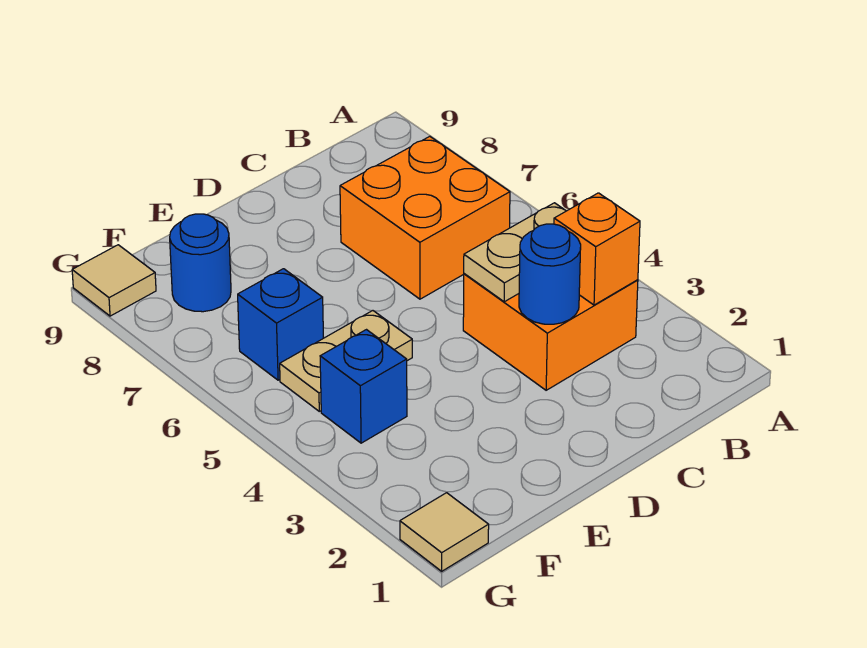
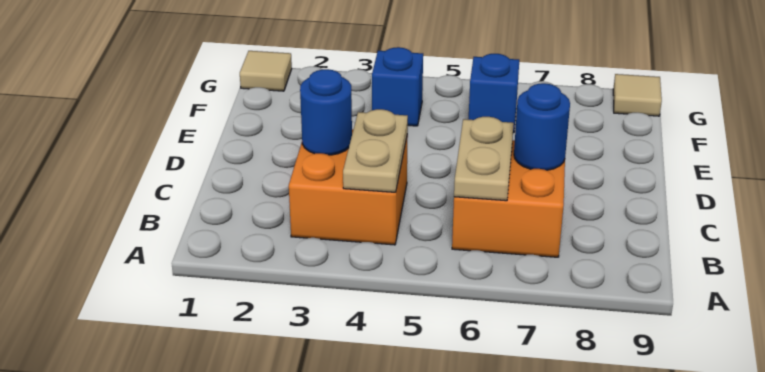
orange 1x1 brick [554,193,640,305] -> none
tan 1x2 plate [280,311,412,411] -> tan 1x2 plate moved to [454,117,514,201]
blue 1x1 round brick [170,214,231,312] -> blue 1x1 round brick moved to [514,83,570,170]

